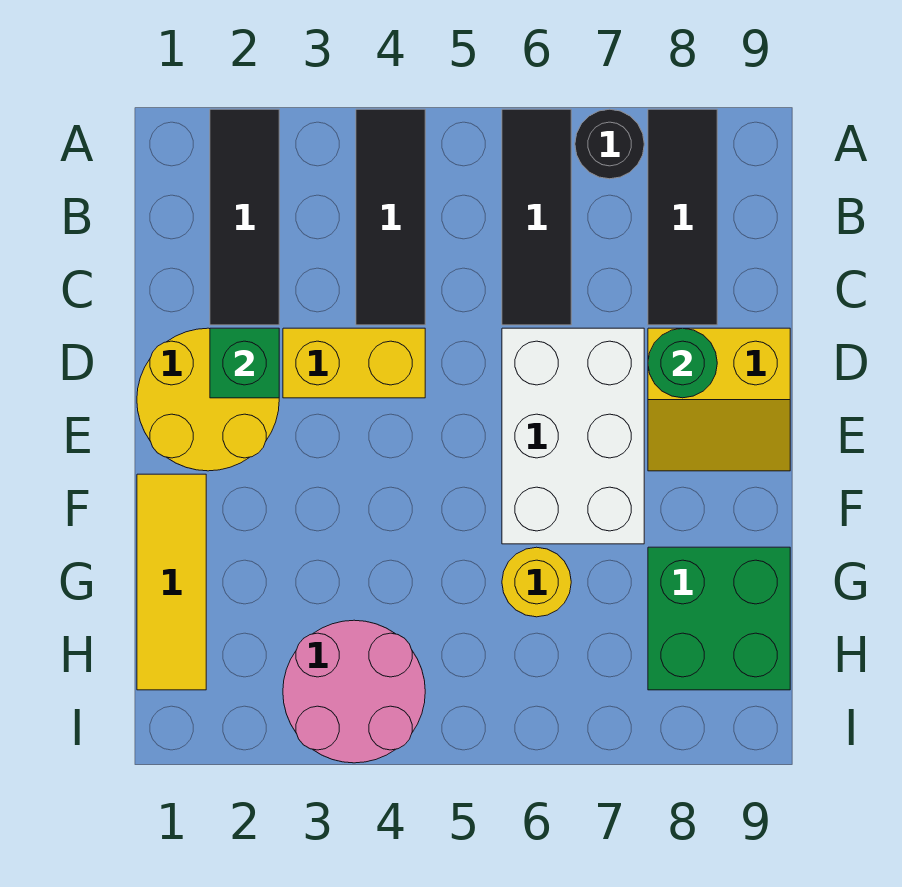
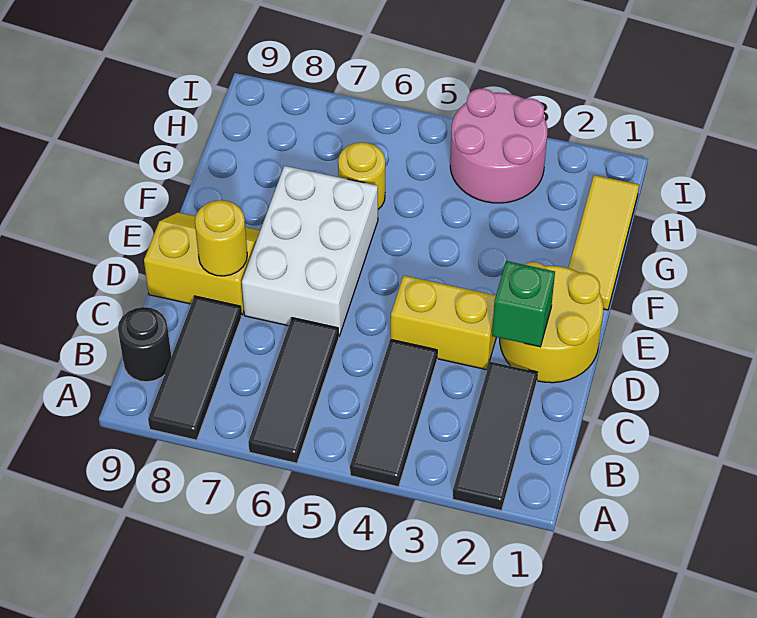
black 1x1 round brick [575,109,644,179] -> black 1x1 round brick moved to [118,307,171,382]
green 1x1 round brick [648,328,717,398] -> yellow 1x1 round brick [195,200,247,276]
green 2x2 brick [648,547,790,690] -> none

